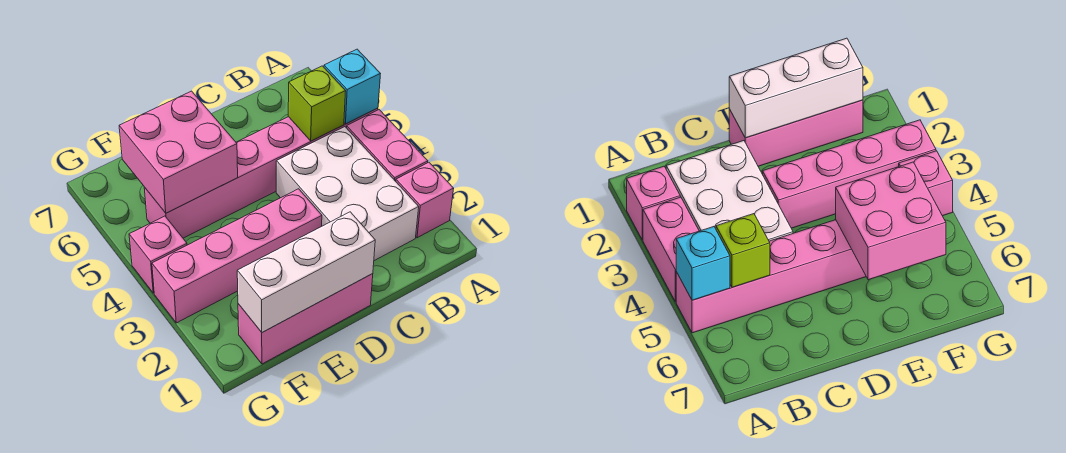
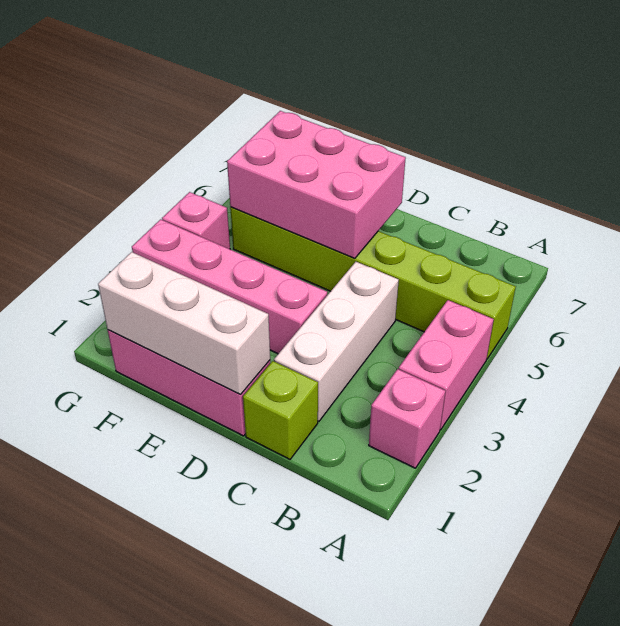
pink 1x6 brick [144,108,378,238] -> lime 1x6 brick [230,207,516,359]
cyan 1x1 brick [324,49,380,124] -> none
white 2x3 brick [276,127,419,261] -> white 1x3 brick [274,262,399,421]
lime 1x1 brick [288,66,346,141] -> lime 1x1 brick moved to [243,361,318,459]
pink 2x2 brick [119,91,238,213] -> pink 2x3 brick [227,111,406,258]

